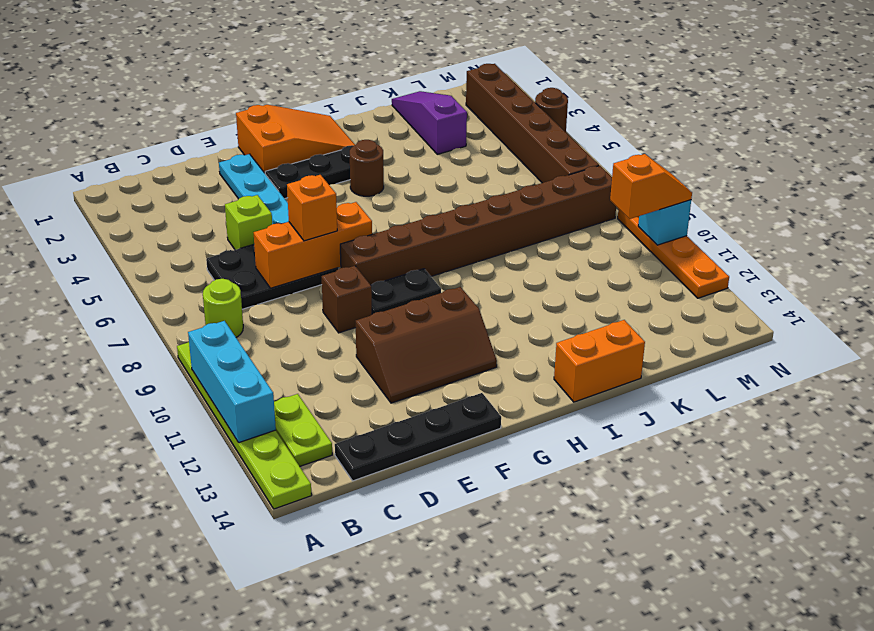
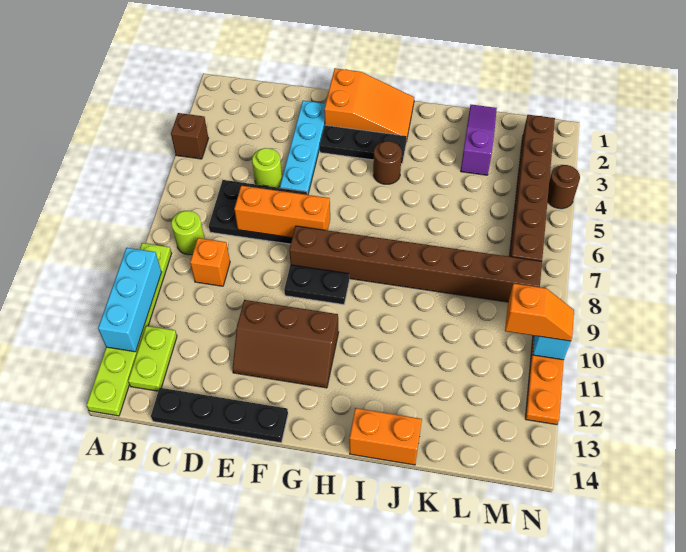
lime 1x1 brick [225,195,272,250] -> lime 1x1 round brick [252,148,282,188]
orange 1x1 brick [287,175,337,241] -> orange 1x1 brick moved to [190,238,230,286]
brown 1x1 brick [322,266,372,333] -> brown 1x1 brick moved to [171,113,209,159]

